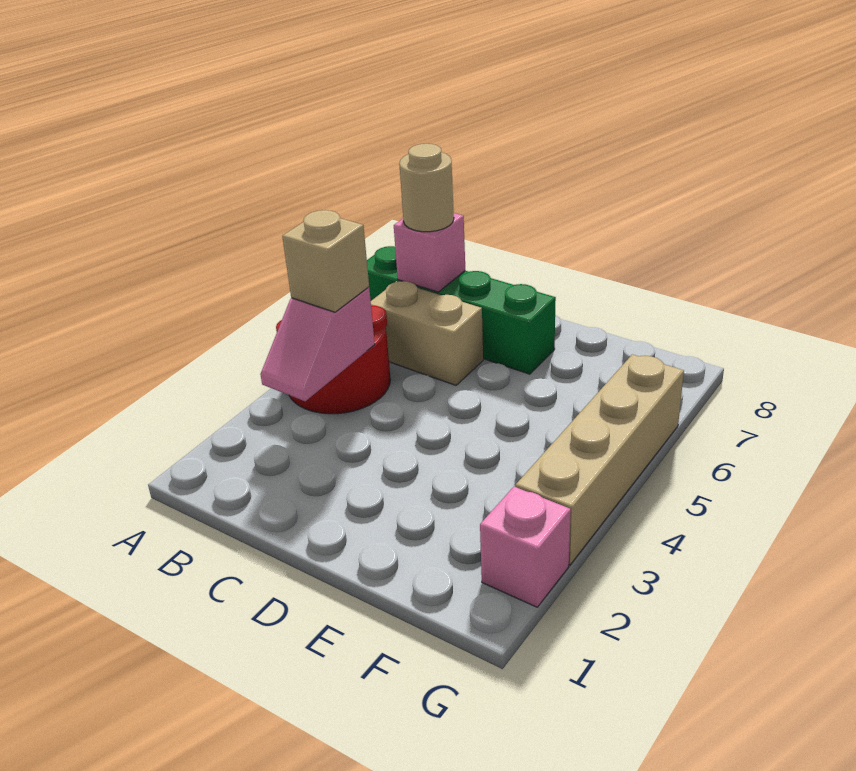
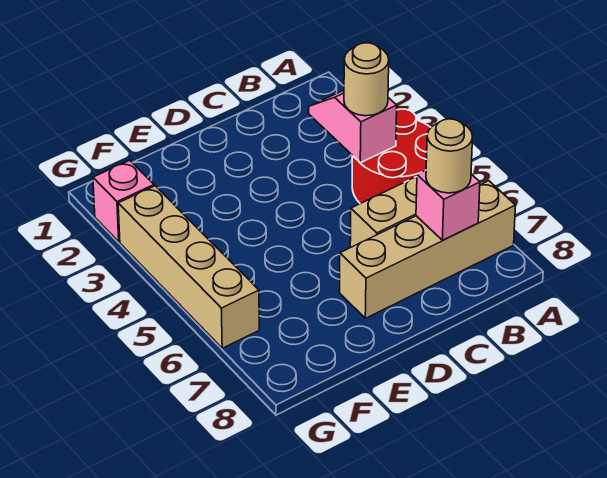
green 1x4 brick [367,246,556,374] -> tan 1x4 brick [339,181,516,318]
tan 1x1 brick [282,210,369,312] -> tan 1x1 round brick [344,43,389,116]

